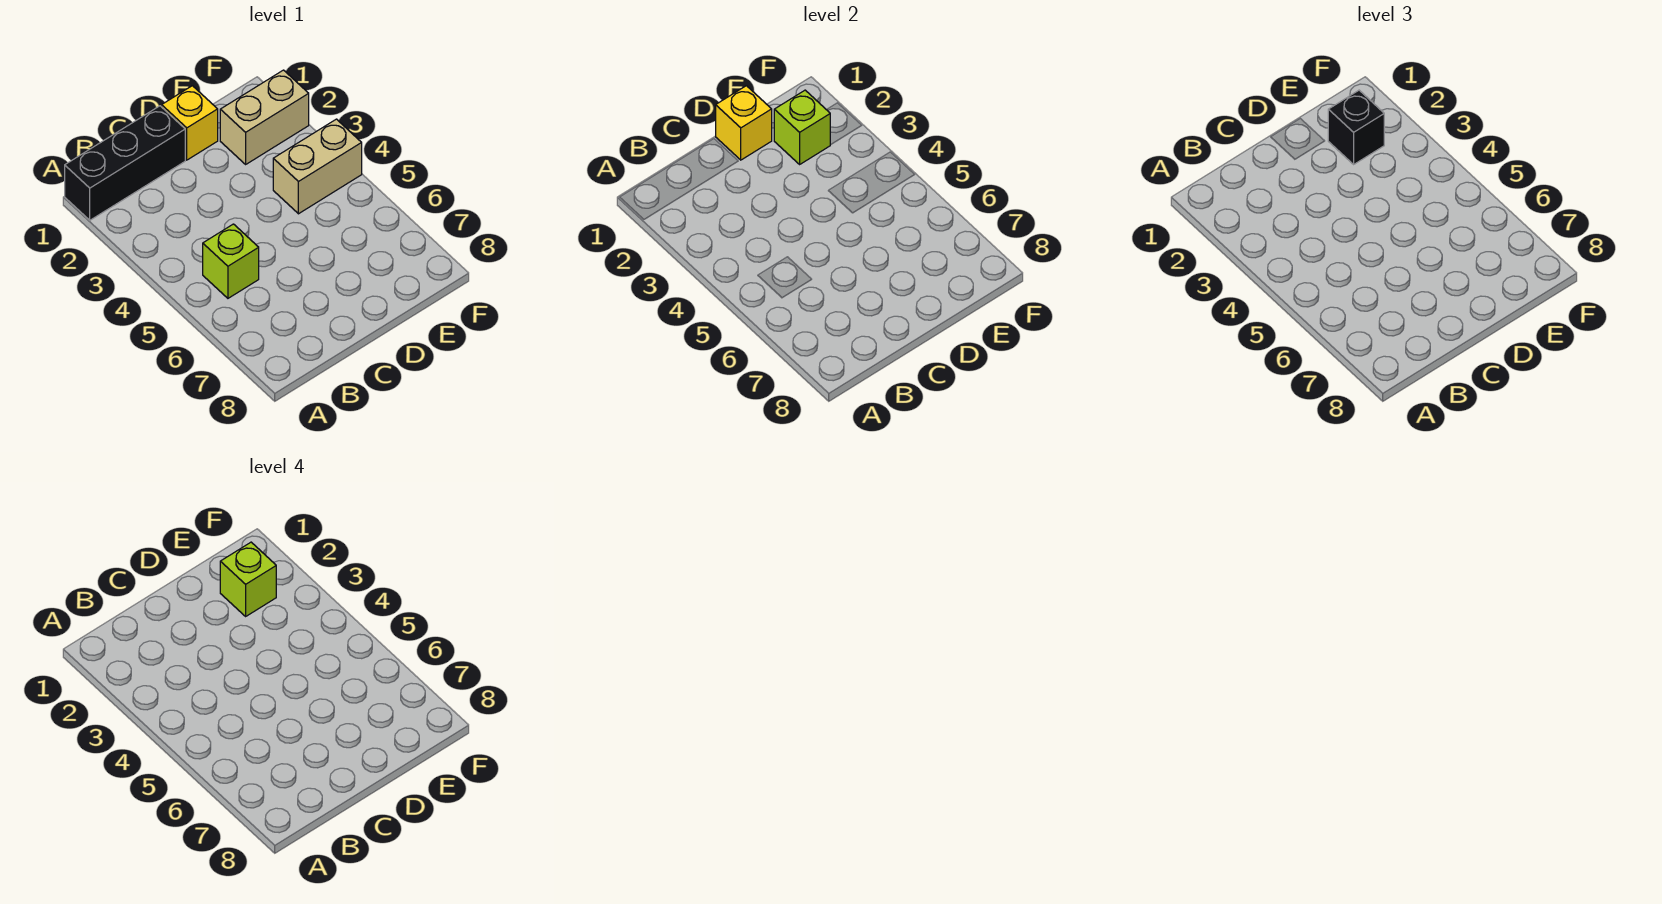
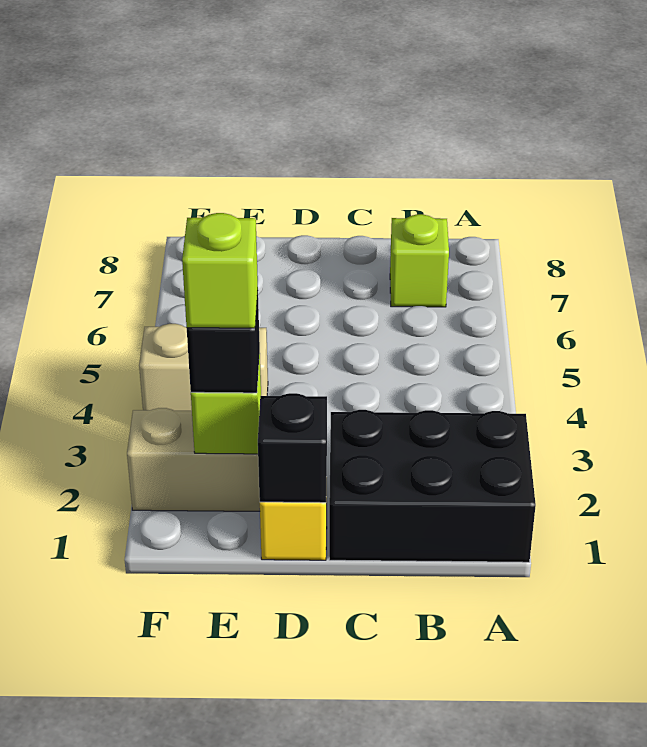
black 1x3 brick [65,106,185,220] -> black 2x3 brick [329,410,536,562]
lime 1x1 brick [203,224,259,298] -> lime 1x1 brick moved to [390,214,449,307]
yellow 1x1 brick [716,86,772,160] -> black 1x1 brick [258,393,327,503]

